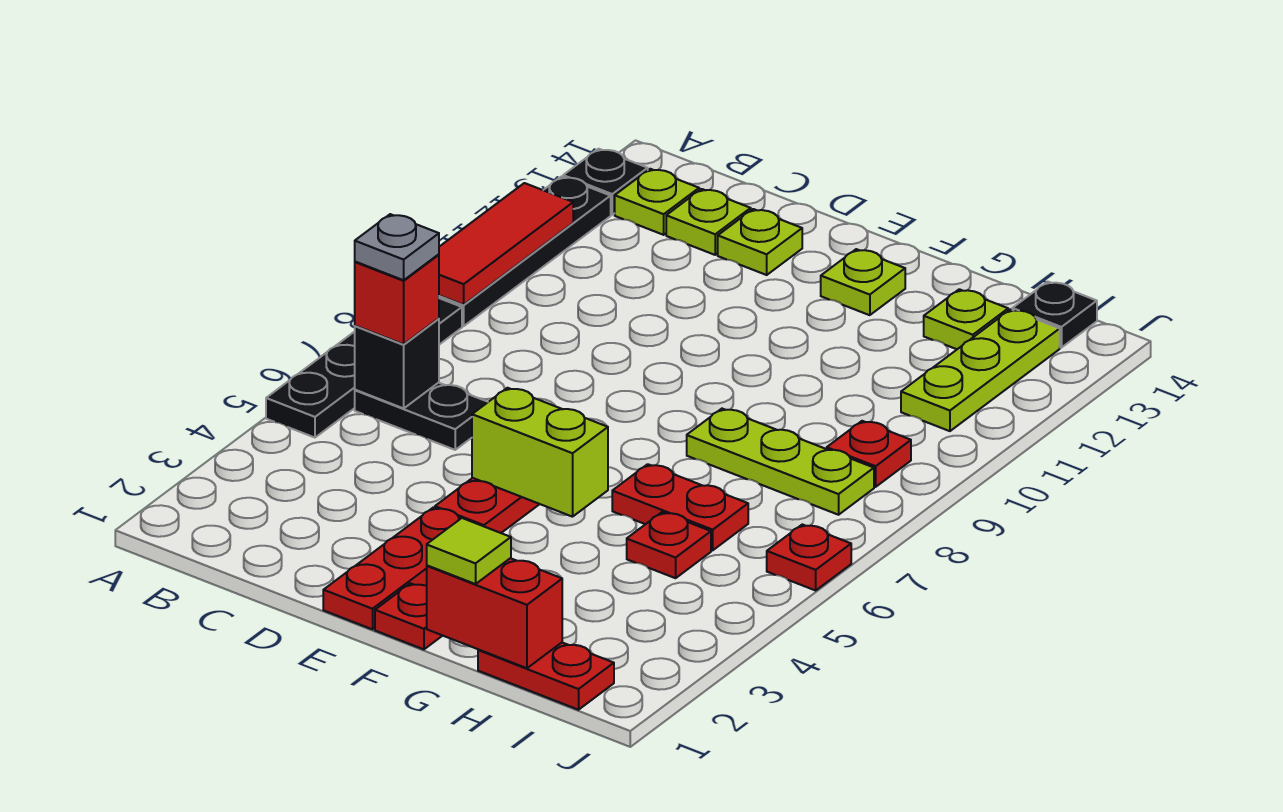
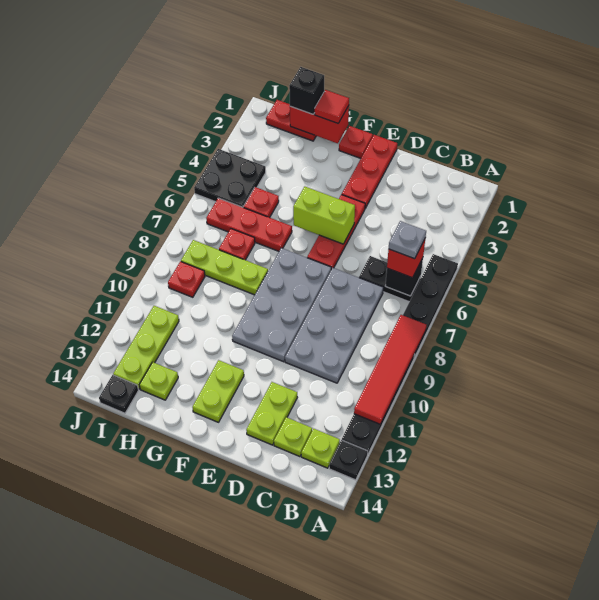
red 1x3 tile [439,183,573,305] -> red 1x4 tile [354,315,426,424]
none -> grey 2x4 plate [285,268,383,383]
lime 1x1 plate [718,209,802,275] -> lime 1x2 plate [246,382,297,445]
none -> grey 2x4 plate [232,248,331,362]
lime 1x1 plate [821,249,905,315] -> lime 1x2 plate [192,360,244,422]
lime 1x1 tile [427,518,511,584] -> red 1x1 tile [315,90,349,123]
red 1x2 plate [612,464,748,550] -> red 1x3 plate [206,198,292,251]
none -> black 1x1 brick [289,67,324,114]
none -> black 2x2 plate [194,149,266,208]
red 1x1 plate [767,524,851,590] -> red 1x1 plate moved to [219,229,255,260]

